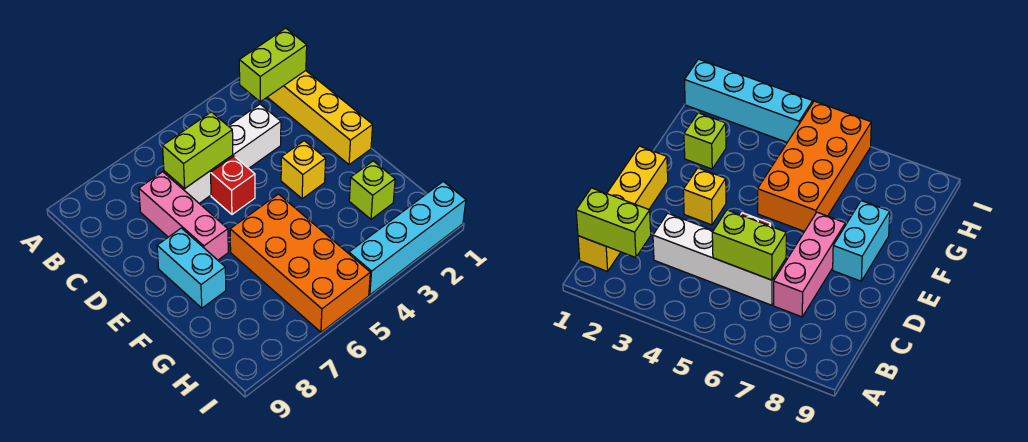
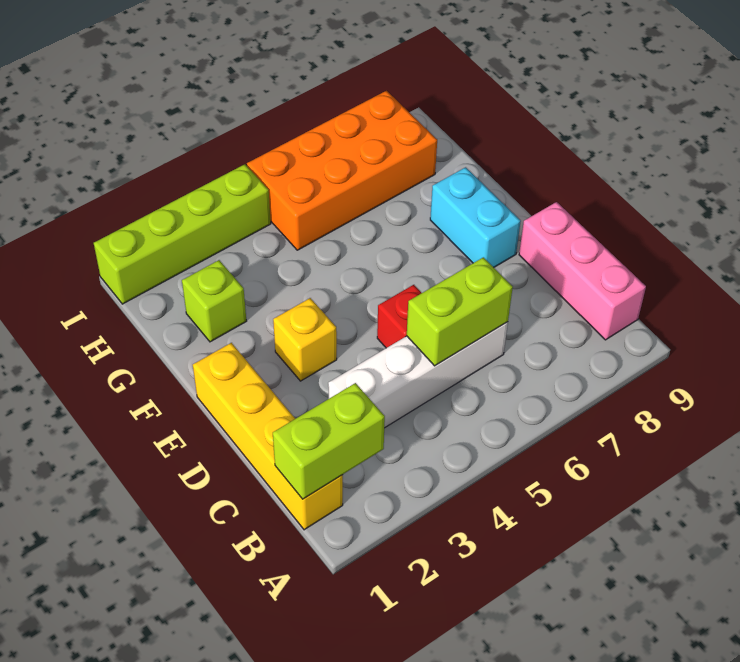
pink 1x3 brick [139,172,228,260] -> pink 1x3 brick moved to [519,202,646,340]
orange 2x4 brick [230,194,370,332] -> orange 2x4 brick turned to [247,91,437,250]
cyan 1x4 brick [349,181,466,295] -> lime 1x4 brick [94,164,271,304]

